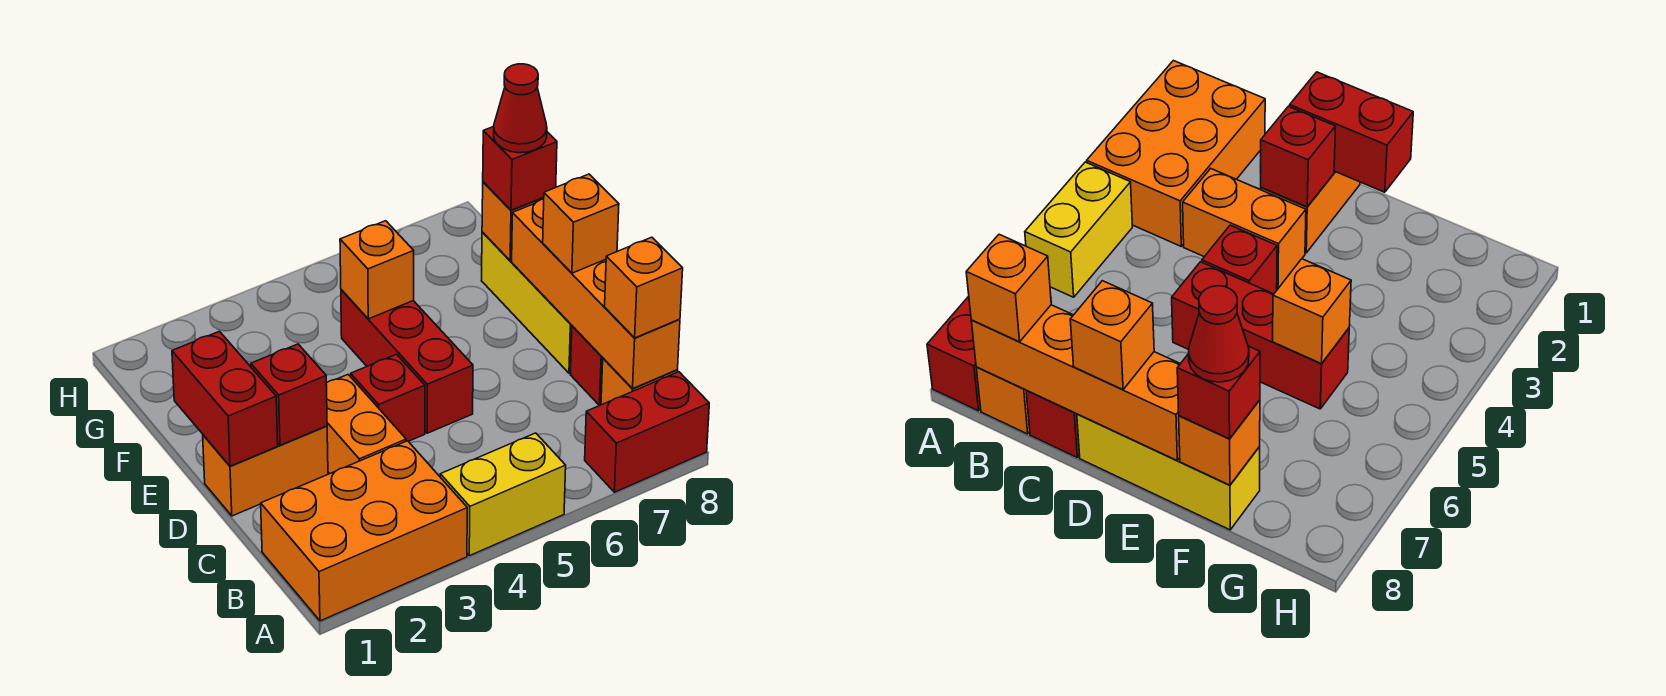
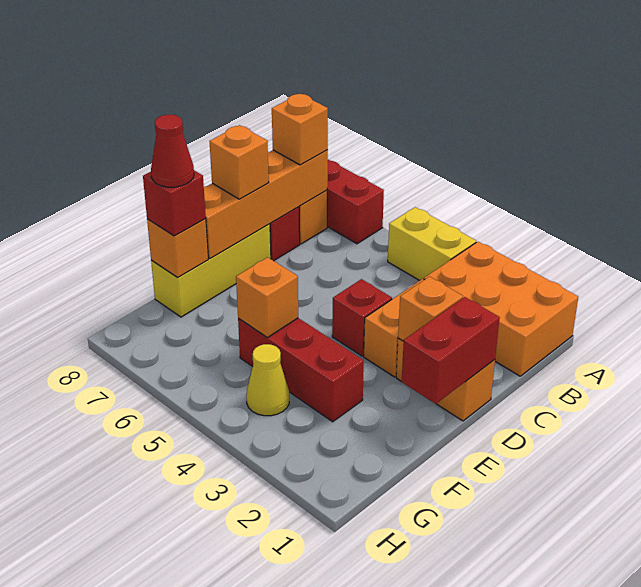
red 1x1 brick [251,344,327,445] -> orange 1x1 brick [398,277,463,341]
red 1x3 brick [341,290,473,433] -> red 1x3 brick turned to [238,318,364,422]
none -> yellow 1x1 cone [246,344,289,416]

